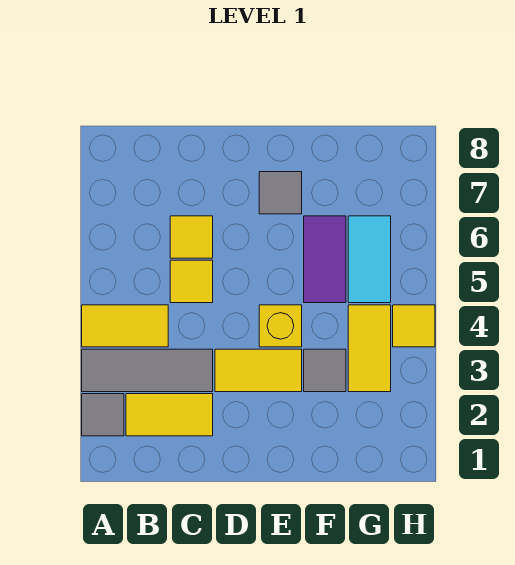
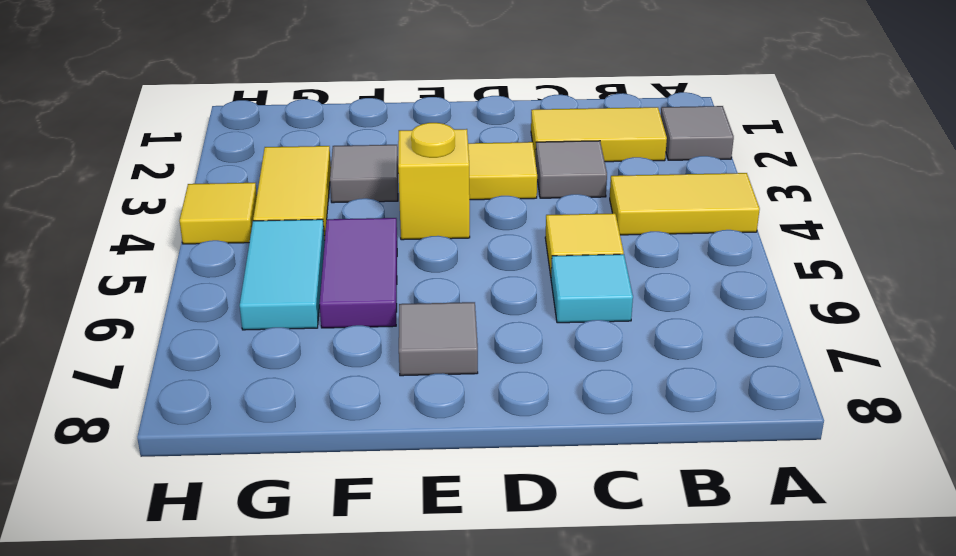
grey 1x3 tile [82,349,213,392] -> grey 1x1 tile [536,141,607,198]
yellow 1x1 tile [170,216,213,258] -> cyan 1x1 tile [551,254,633,323]

